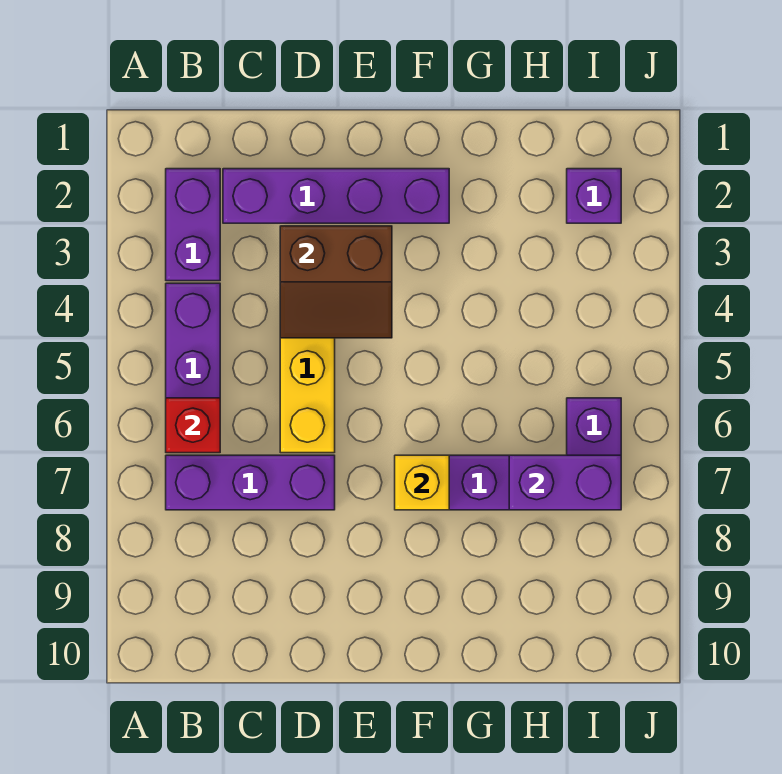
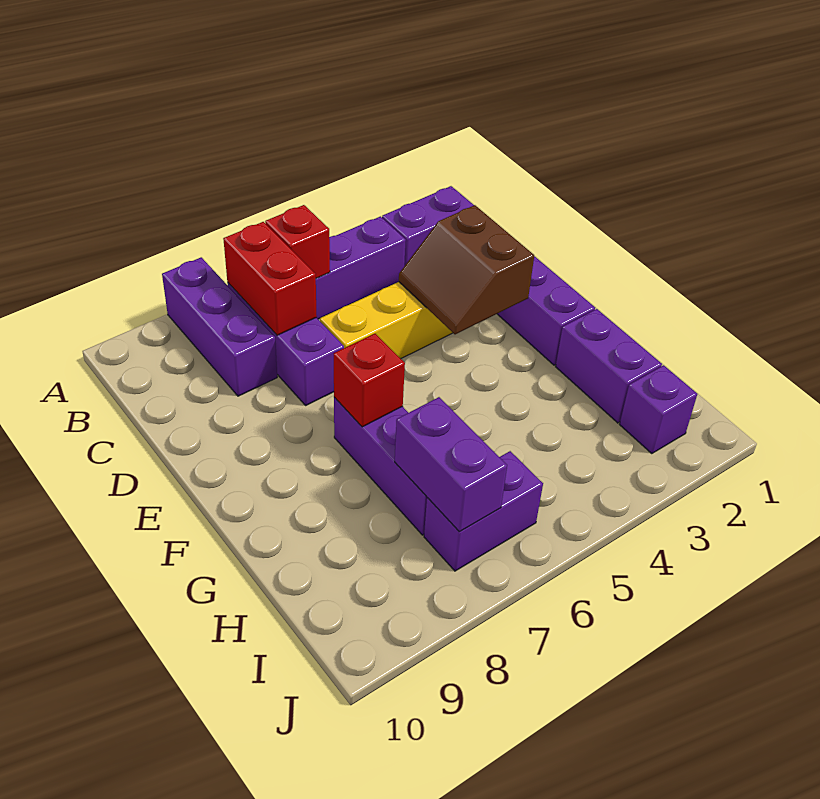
none -> purple 1x3 brick [162,257,277,396]
none -> red 1x2 brick [223,222,317,335]
yellow 1x1 brick [395,455,449,510] -> red 1x1 brick [334,334,405,427]
none -> purple 1x2 brick [556,309,662,423]

